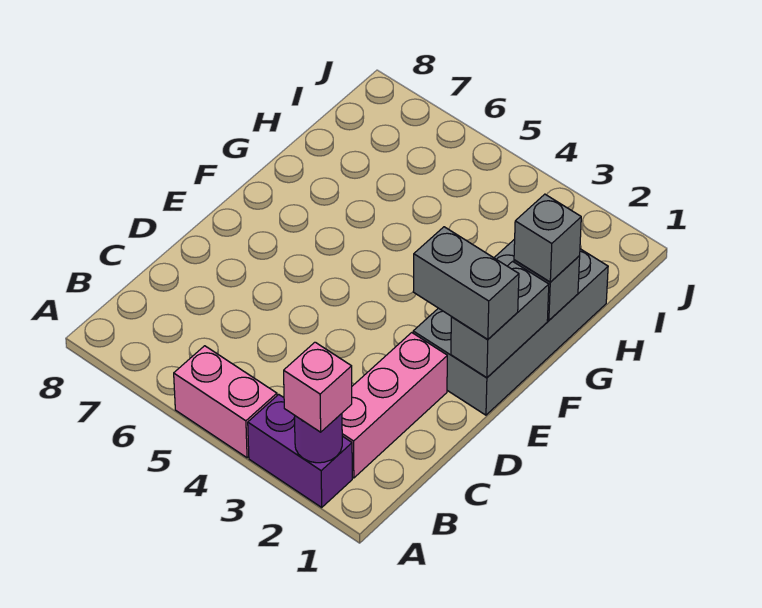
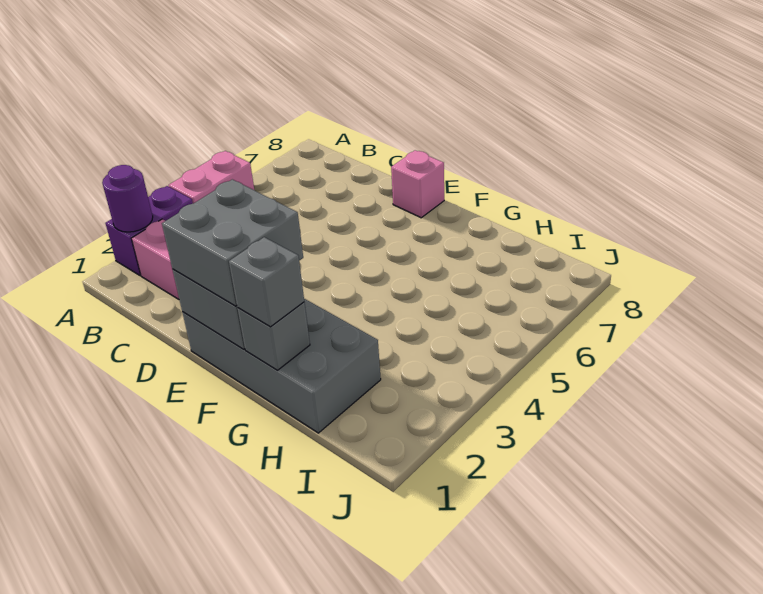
pink 1x1 brick [284,342,352,432] -> pink 1x1 brick moved to [391,150,444,218]
grey 1x2 brick [413,227,519,340] -> grey 2x2 brick [162,179,303,306]

